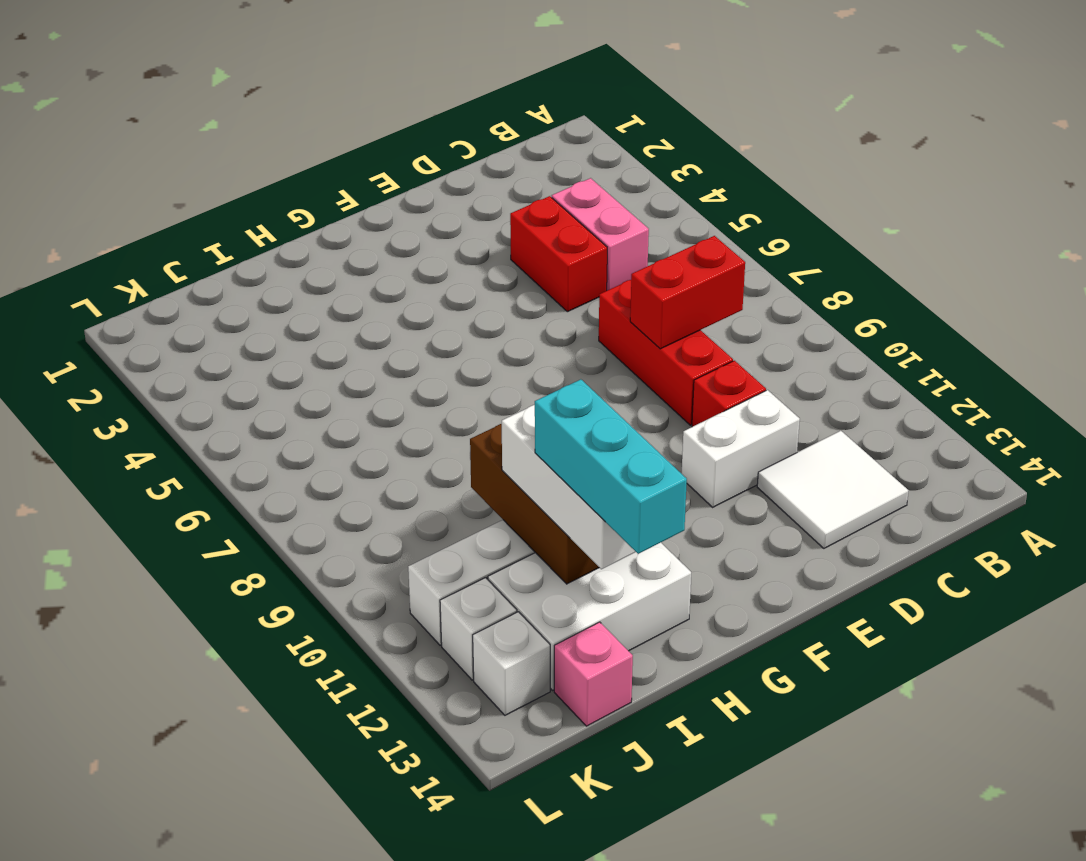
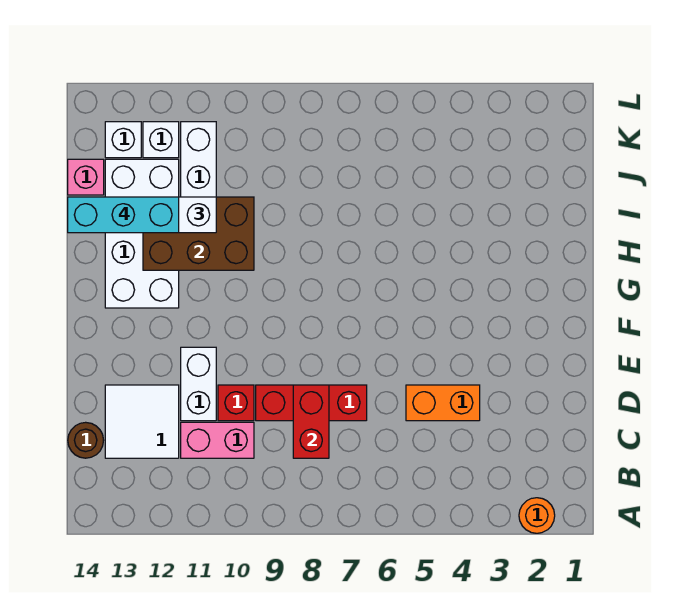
none -> orange 1x1 round brick [519,498,555,533]
pink 1x2 brick [552,178,649,290] -> pink 1x2 brick moved to [181,422,254,458]
none -> brown 1x1 round brick [68,422,104,458]
red 1x2 brick [510,196,607,312] -> orange 1x2 brick [406,385,480,421]
white 2x3 brick [488,543,691,690] -> white 2x4 brick [105,159,179,308]

